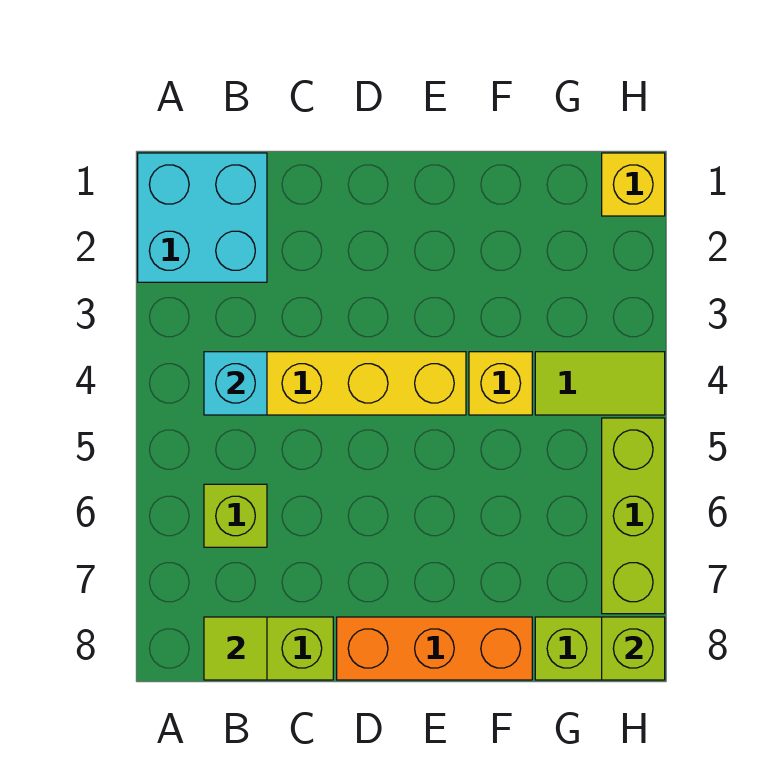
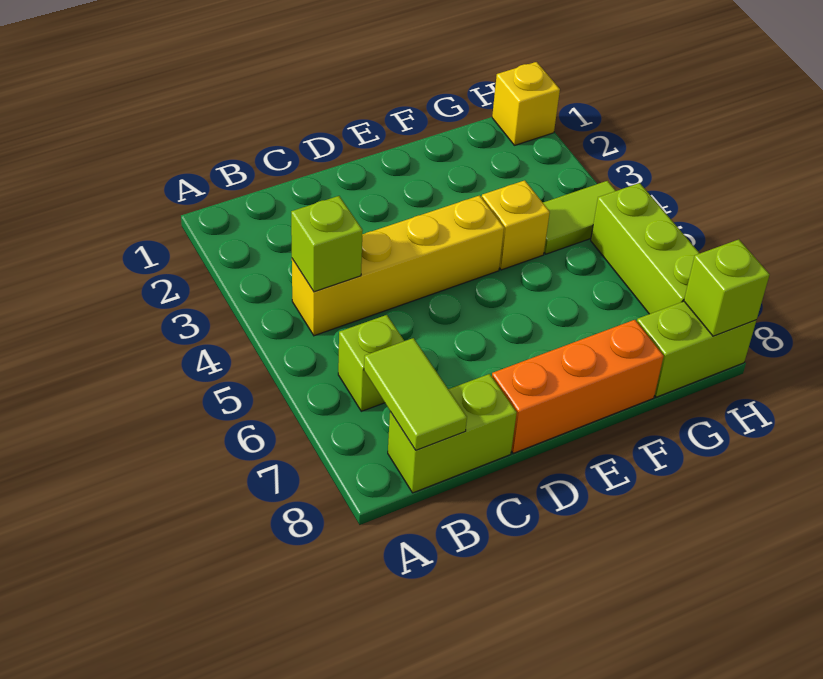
cyan 2x2 brick [138,153,267,282] -> none
cyan 1x1 brick [204,352,267,415] -> lime 1x1 brick [291,196,363,292]
lime 1x1 tile [204,617,267,680] -> lime 1x2 tile [364,338,467,450]

